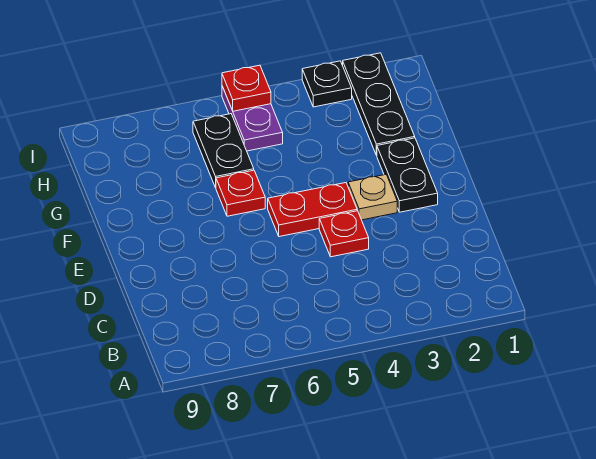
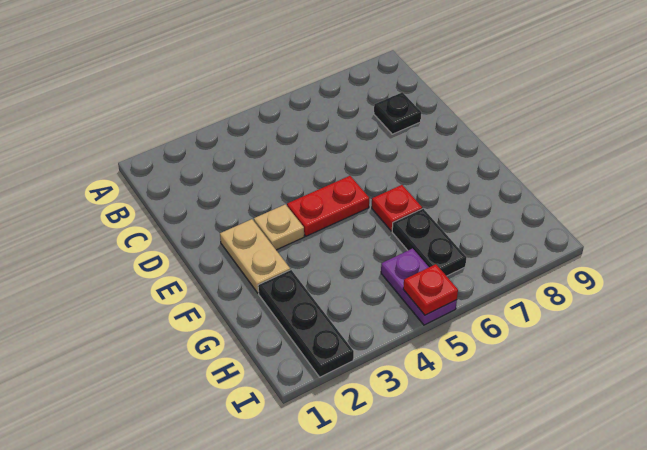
red 1x1 plate [319,211,369,257] -> none
black 1x2 plate [377,138,438,212] -> tan 1x2 plate [220,219,290,293]
black 1x1 plate [302,61,352,107] -> black 1x1 plate moved to [374,92,421,134]

